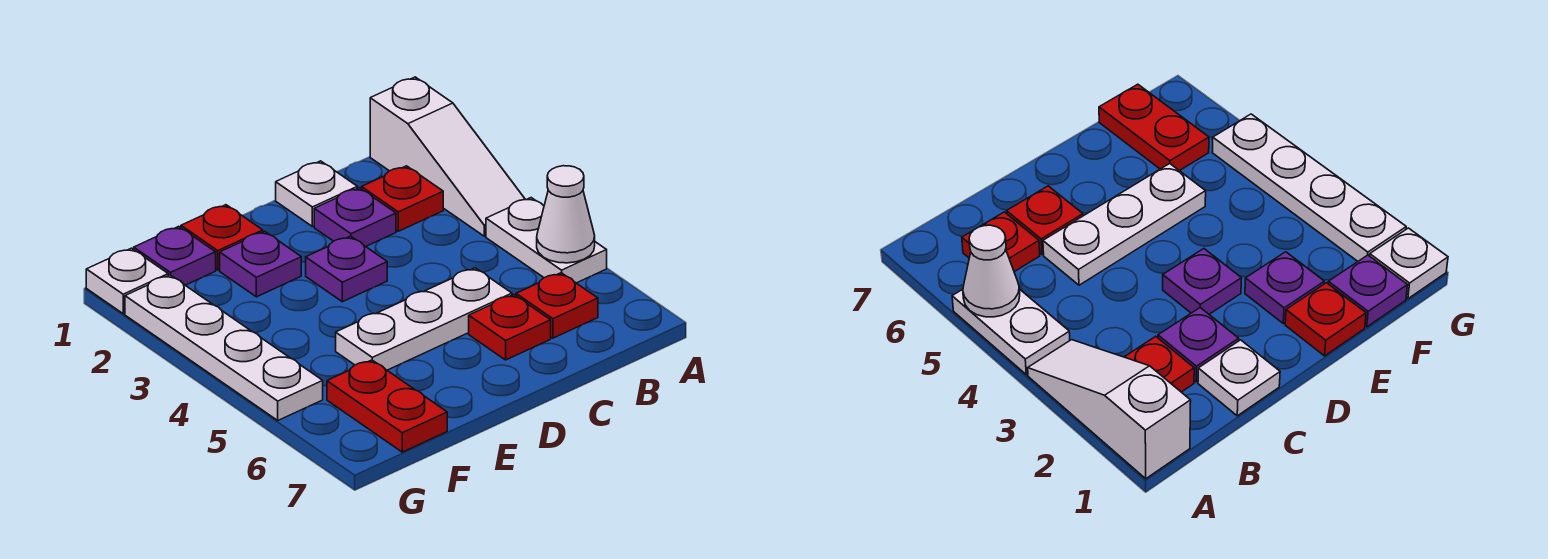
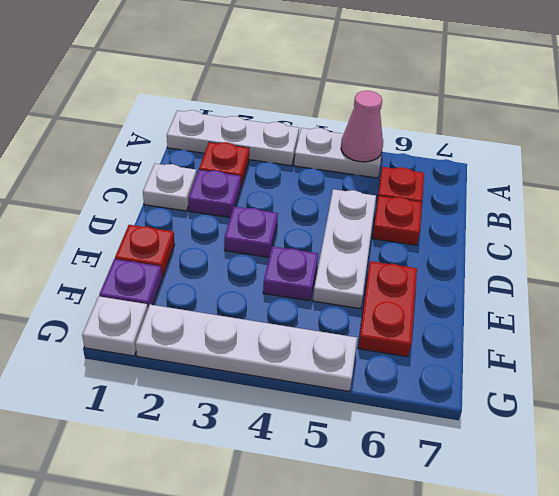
white 1x3 slope [370,77,525,236] -> white 1x3 plate [167,110,299,166]
white 1x1 cone [537,166,595,263] -> pink 1x1 cone [341,91,383,162]
purple 1x1 plate [220,231,301,297] -> purple 1x1 plate moved to [263,246,318,301]
red 1x2 plate [327,360,447,452] -> red 1x2 plate turned to [358,261,417,357]

